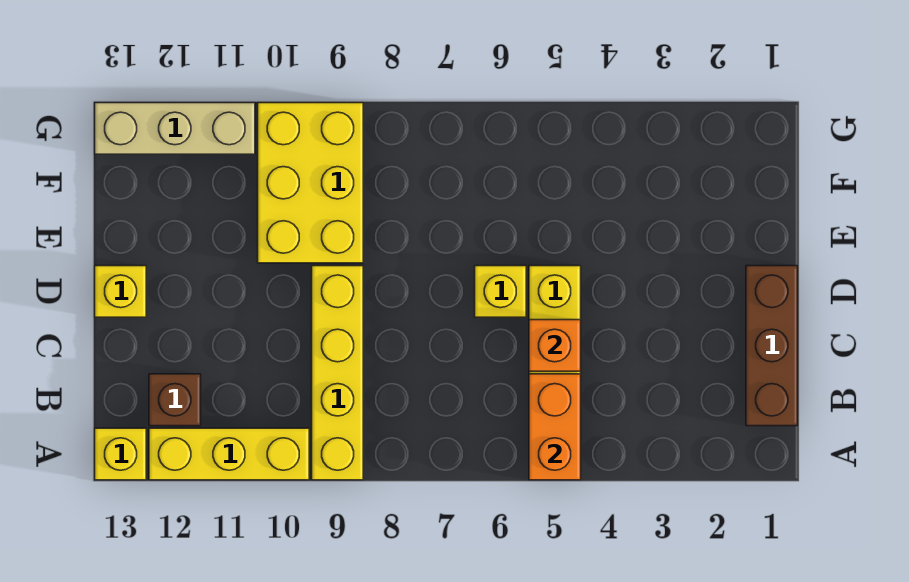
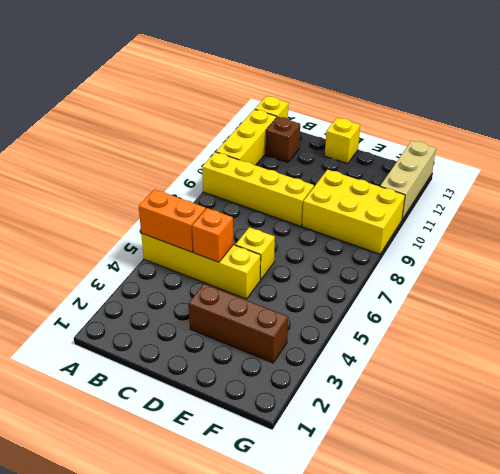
brown 1x3 brick [746,266,798,426] -> brown 1x3 brick moved to [188,284,288,363]

